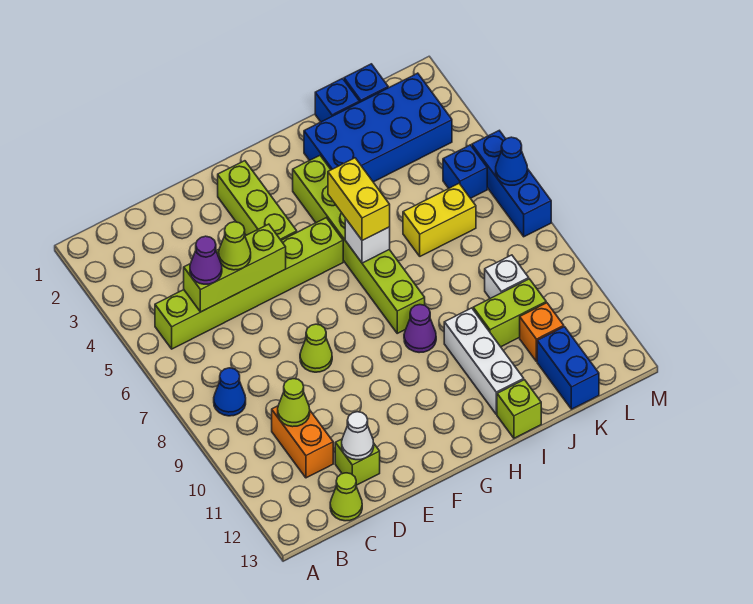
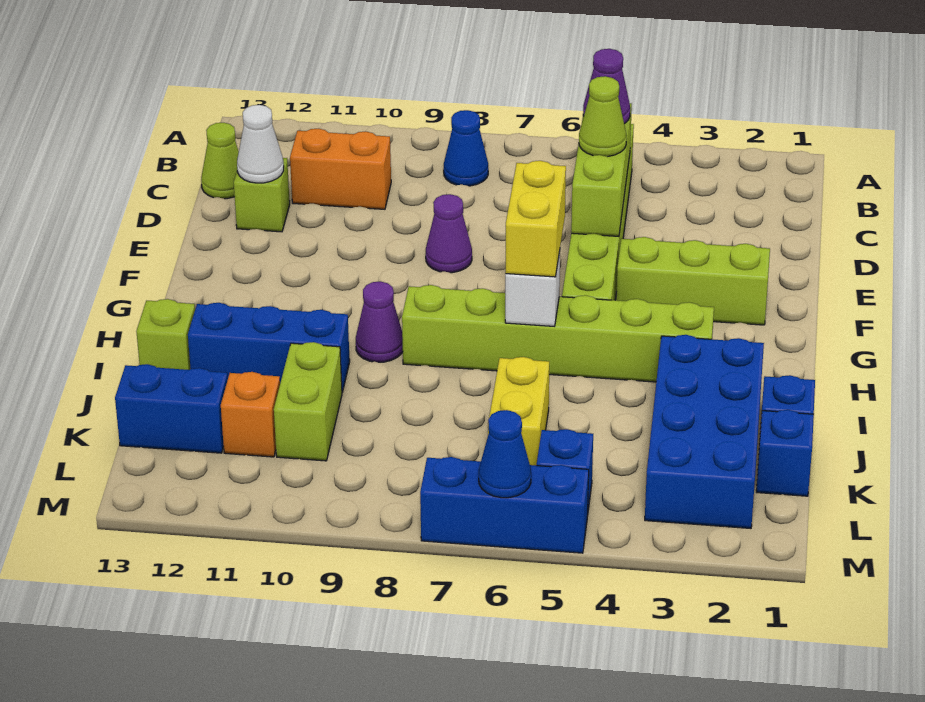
lime 1x1 cone [278,379,310,427] -> none
lime 1x1 cone [300,324,332,372] -> purple 1x1 cone [426,194,472,273]
yellow 1x2 brick [328,158,390,240] -> yellow 1x2 brick turned to [505,161,566,277]
white 1x3 brick [444,308,524,414] -> blue 1x3 brick [188,303,350,392]
white 1x1 brick [485,255,529,298] -> none

